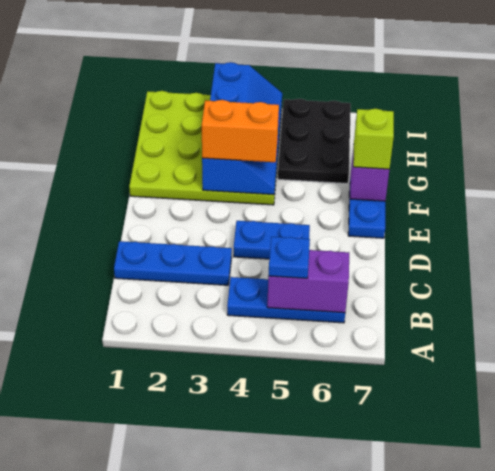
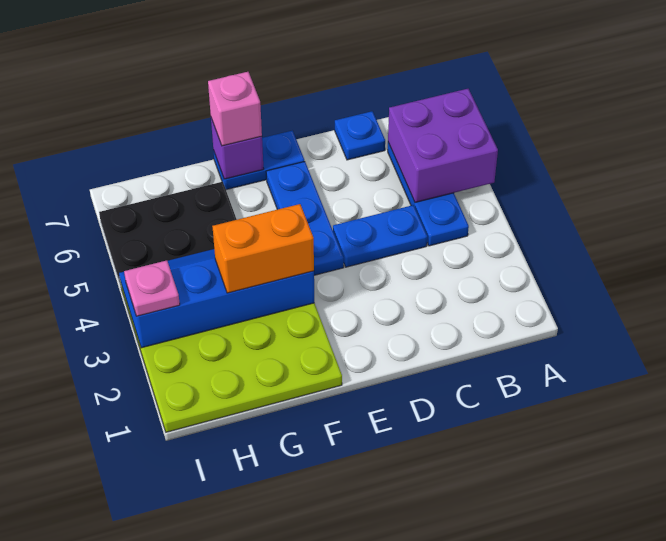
purple 1x2 brick [267,250,349,313] -> purple 2x2 brick [388,89,498,202]
blue 1x1 plate [269,237,310,278] -> blue 1x1 plate moved to [335,111,385,160]
blue 1x3 plate [114,241,232,285] -> blue 1x3 plate moved to [266,162,344,275]
blue 1x2 plate [234,221,310,259] -> blue 1x2 plate turned to [333,205,427,267]
orange 1x2 brick [202,100,279,162] -> orange 1x2 brick turned to [212,204,314,293]
lime 1x1 brick [353,109,394,169] -> pink 1x1 brick [208,72,262,146]
none -> pink 1x1 plate [124,260,180,316]

